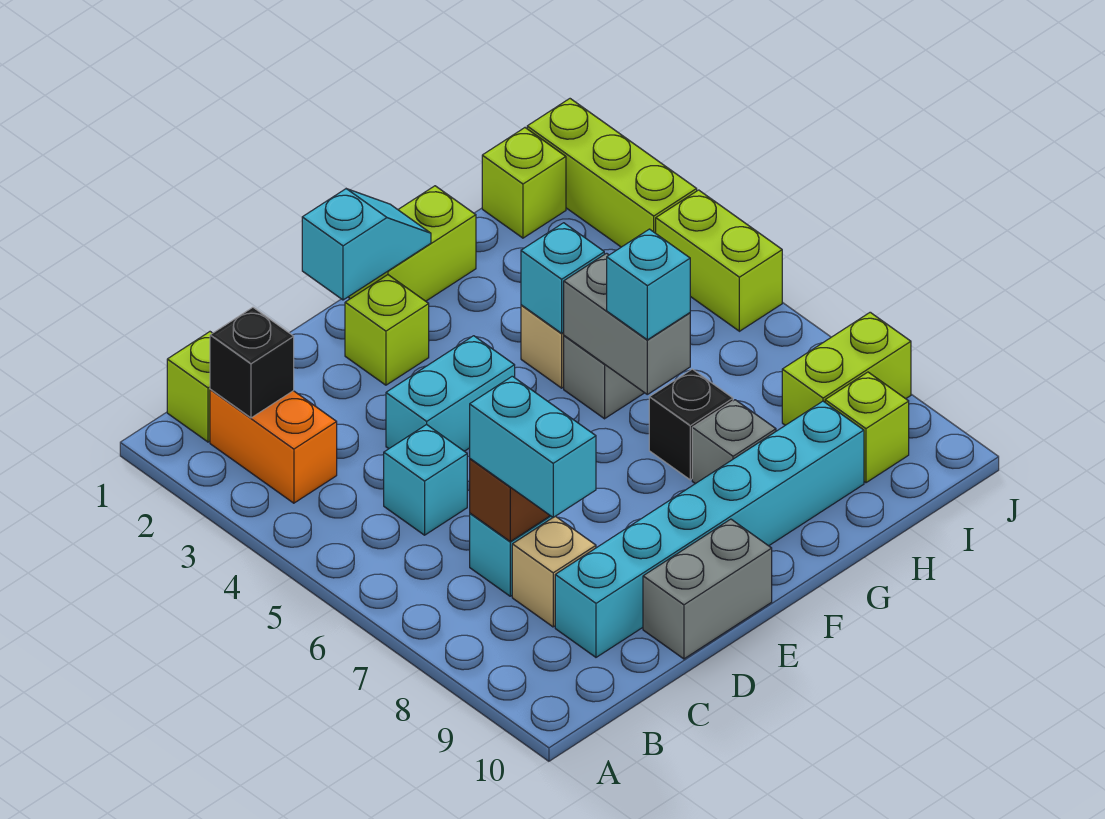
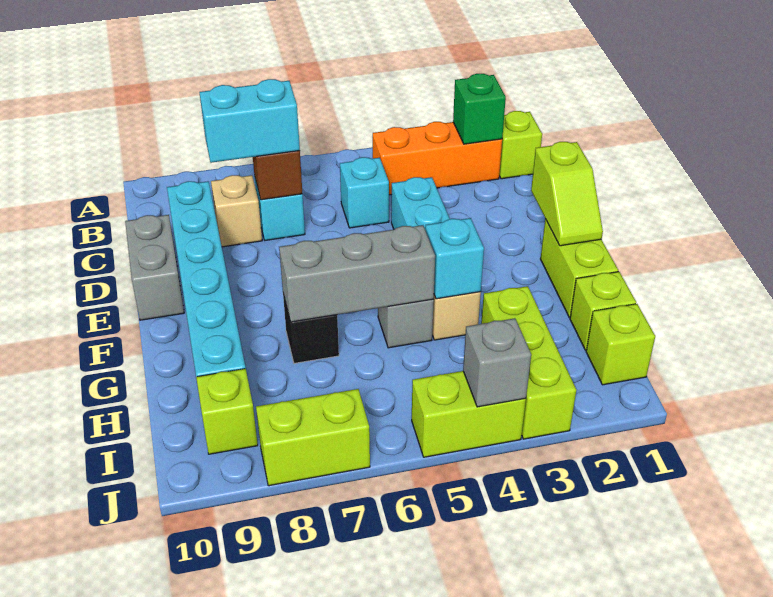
orange 1x2 brick [210,389,337,503] -> orange 1x3 brick [373,122,502,195]
black 1x1 brick [210,307,294,418] -> green 1x1 brick [453,74,506,144]
cyan 1x2 slope [302,189,431,300] -> lime 1x2 slope [531,142,603,246]
lime 1x1 brick [345,275,429,385] -> lime 1x1 brick moved to [570,272,636,350]
grey 1x2 brick [564,253,690,394] -> grey 1x3 brick [279,225,435,322]
cyan 1x1 brick [607,229,690,340] -> none
grey 1x1 brick [692,400,776,484] -> grey 1x1 brick moved to [463,318,531,407]
lime 1x2 brick [782,312,911,425] -> lime 1x2 brick turned to [256,389,370,486]
lime 1x3 brick [527,99,697,247] -> lime 1x3 brick turned to [481,286,576,439]

